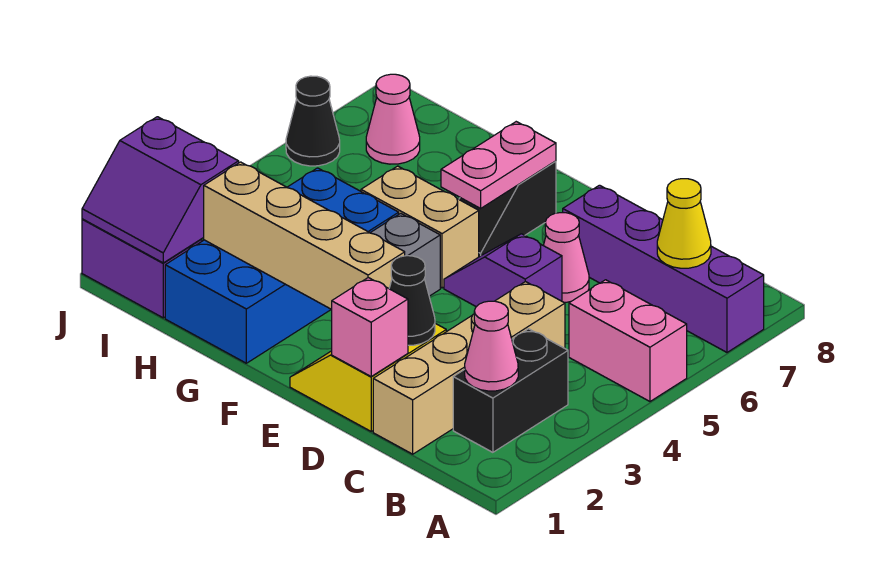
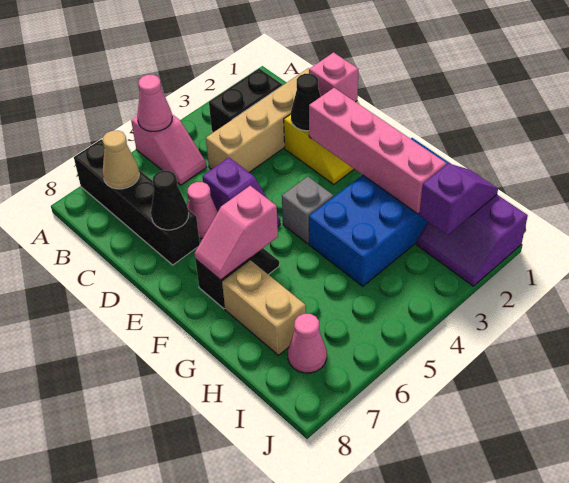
pink 1x2 brick [569,280,687,401] -> pink 1x2 slope [131,114,206,185]
purple 1x4 brick [563,185,764,352] -> black 1x4 brick [74,139,200,265]
pink 1x1 cone [465,301,518,391] -> pink 1x1 cone moved to [137,75,172,131]
yellow 1x1 cone [657,179,711,268] -> tan 1x1 cone [103,131,139,189]
tan 1x4 brick [204,162,405,309] -> pink 1x4 brick [309,88,446,214]
tan 1x2 brick [361,166,479,288] -> tan 1x2 brick moved to [222,260,306,355]
pink 1x2 plate [441,122,556,208] -> pink 1x2 slope [194,186,278,280]
purple 2x2 slope [82,117,239,263] -> purple 1x2 slope [419,164,498,235]
black 1x1 cone [286,76,340,166] -> black 1x1 cone moved to [151,170,189,230]

